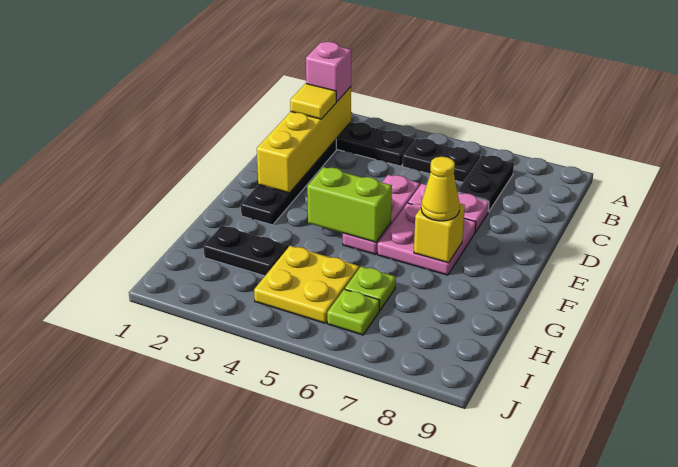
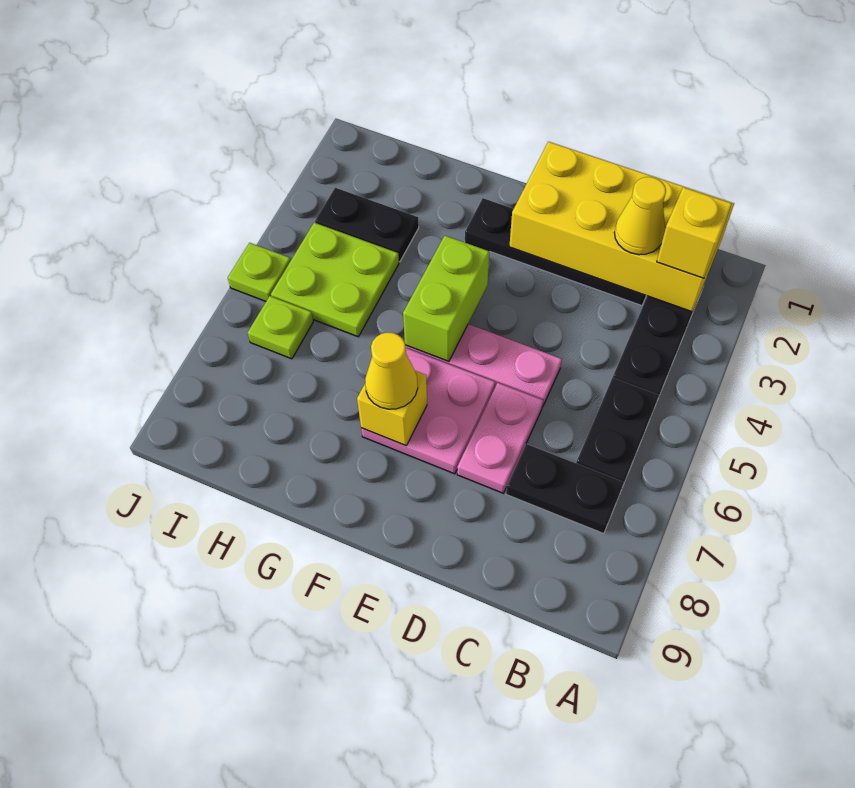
yellow 1x4 brick [257,87,351,193] -> yellow 2x4 brick [509,142,734,312]
pink 1x1 brick [306,42,351,102] -> yellow 1x1 brick [657,187,732,278]
yellow 1x1 tile [290,83,336,119] -> yellow 1x1 cone [614,177,666,255]
black 1x2 plate [204,226,288,276] -> black 1x2 plate turned to [315,188,419,262]
yellow 2x2 plate [254,246,359,323] -> lime 2x2 plate [271,223,399,337]
lime 1x1 plate [345,266,396,311] -> lime 1x1 plate moved to [228,243,291,301]

